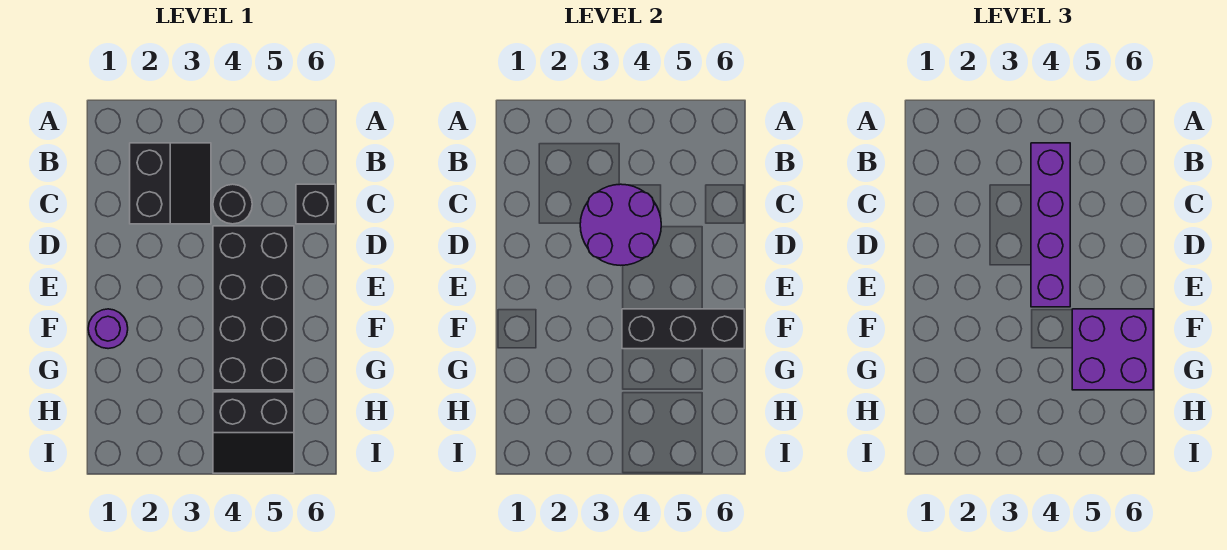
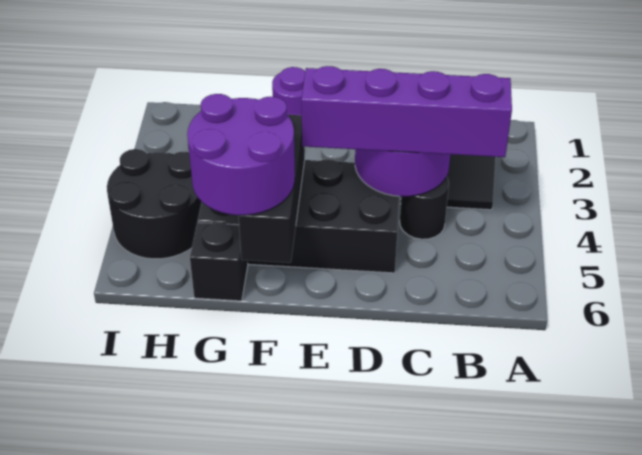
black 1x1 brick [296,184,335,224] -> black 1x1 brick moved to [190,222,248,301]
purple 2x2 brick [1072,309,1153,390] -> purple 2x2 round brick [187,94,295,216]
black 2x2 slope [213,392,294,473] -> black 2x2 round brick [107,149,201,259]

